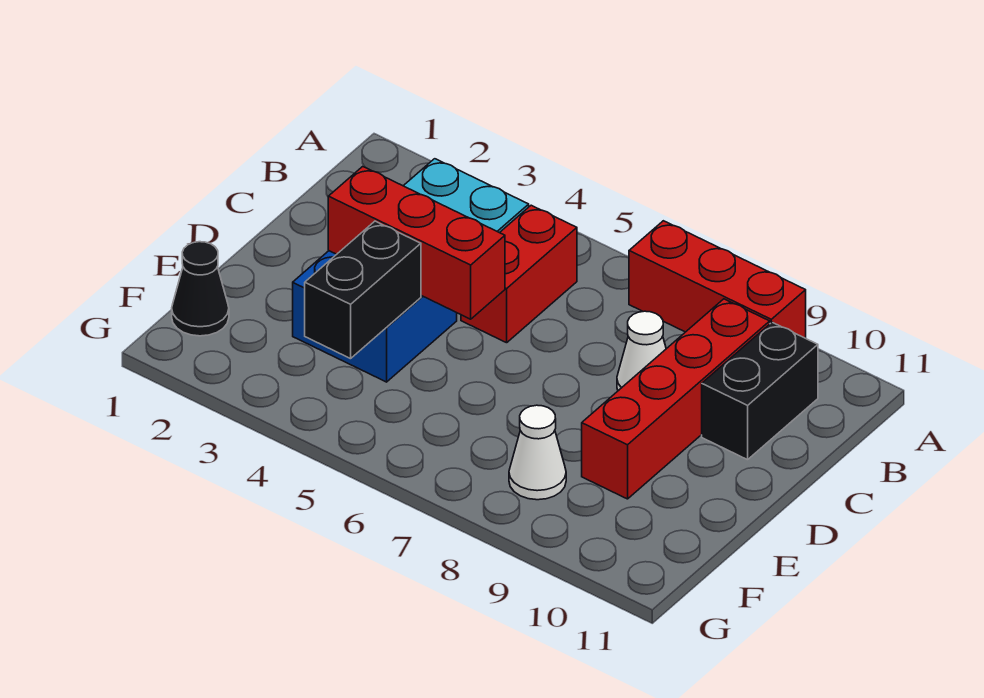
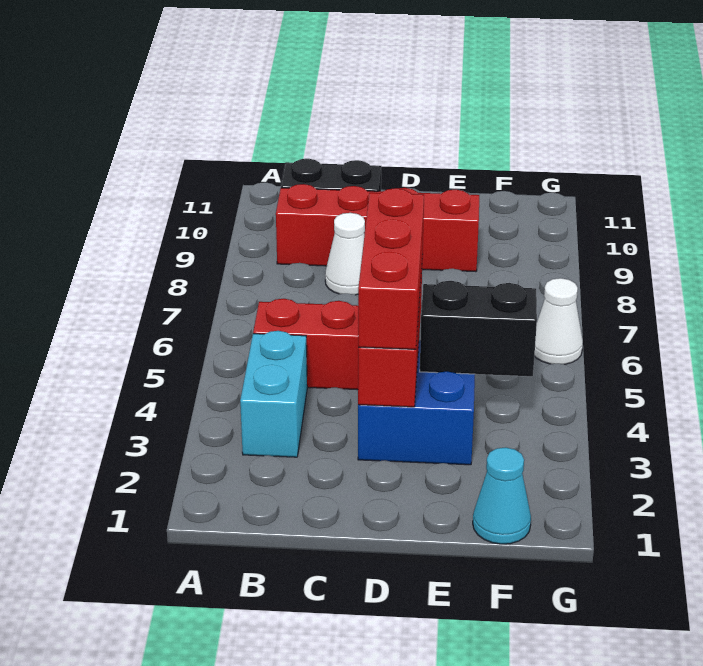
red 1x3 brick [629,221,806,338] -> red 1x3 brick moved to [358,188,424,349]
black 1x1 cone [172,242,229,336] -> cyan 1x1 cone [473,447,531,544]
white 1x1 cone [509,405,566,500] -> white 1x1 cone moved to [534,278,583,364]

